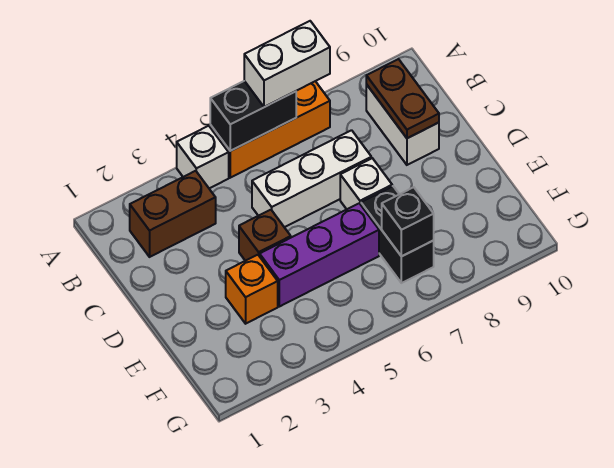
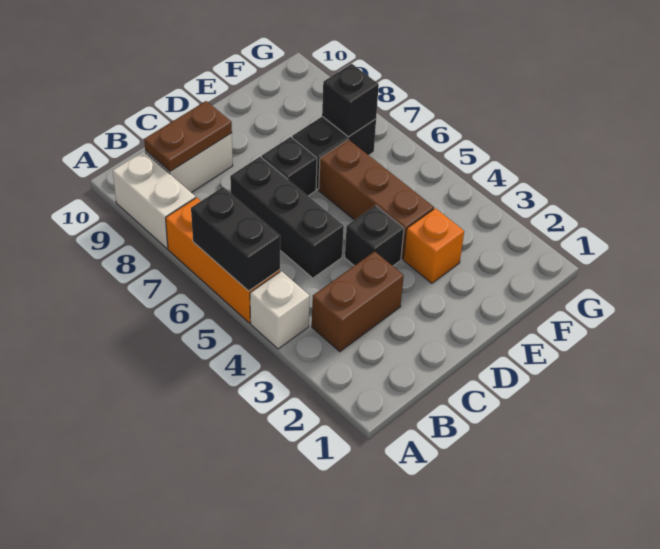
white 1x2 brick [244,21,330,107] -> white 1x2 brick moved to [113,151,196,249]
brown 1x2 brick [130,171,216,257] -> brown 1x2 brick turned to [312,251,404,352]
white 1x3 brick [252,130,371,227] -> black 1x3 brick [230,157,344,278]
brown 1x1 brick [239,210,291,261] -> black 1x1 brick [345,206,404,266]
white 1x1 brick [340,158,392,209] -> black 1x1 brick [262,137,317,196]
purple 1x3 brick [260,203,379,307] -> brown 1x3 brick [319,139,434,259]

